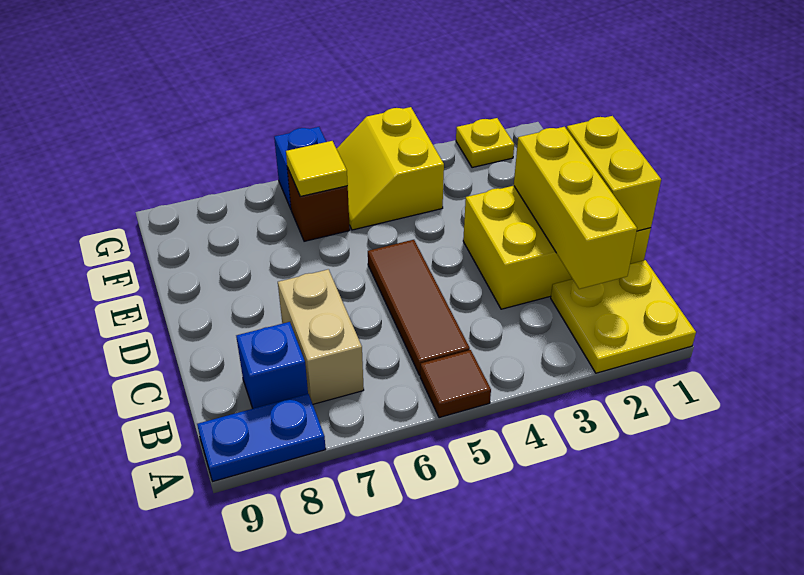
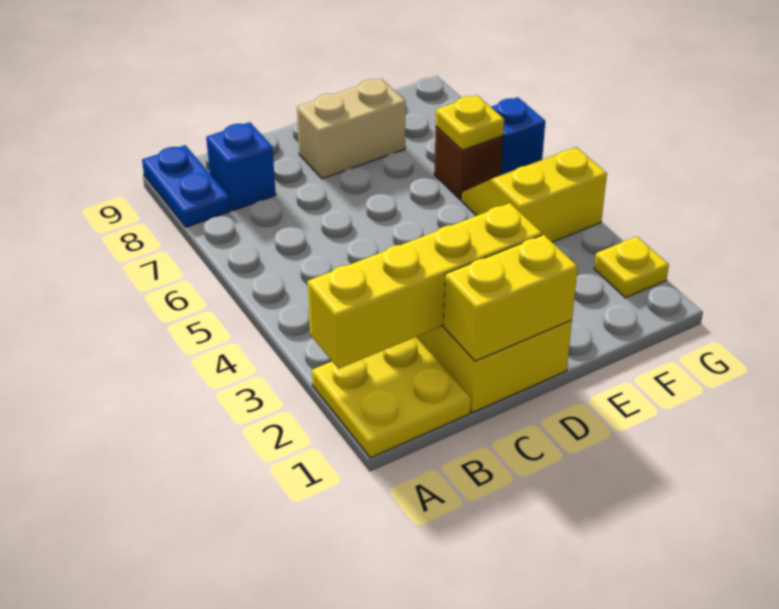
brown 1x1 tile [420,350,491,418] -> none
yellow 1x3 brick [514,127,637,289] -> yellow 1x4 brick [308,203,542,369]
brown 1x3 tile [368,240,470,375] -> none
tan 1x2 brick [278,269,364,404] -> tan 1x2 brick moved to [297,78,406,179]
yellow 1x1 tile [286,141,348,196] -> yellow 1x1 plate [436,95,504,150]

